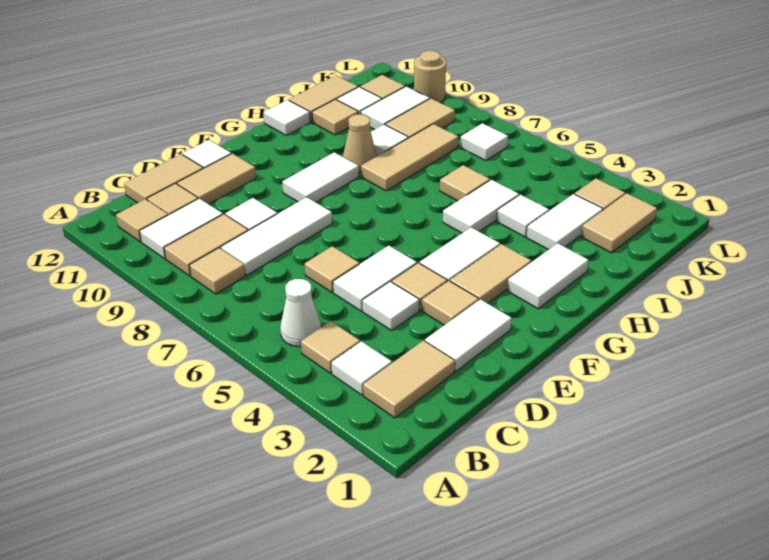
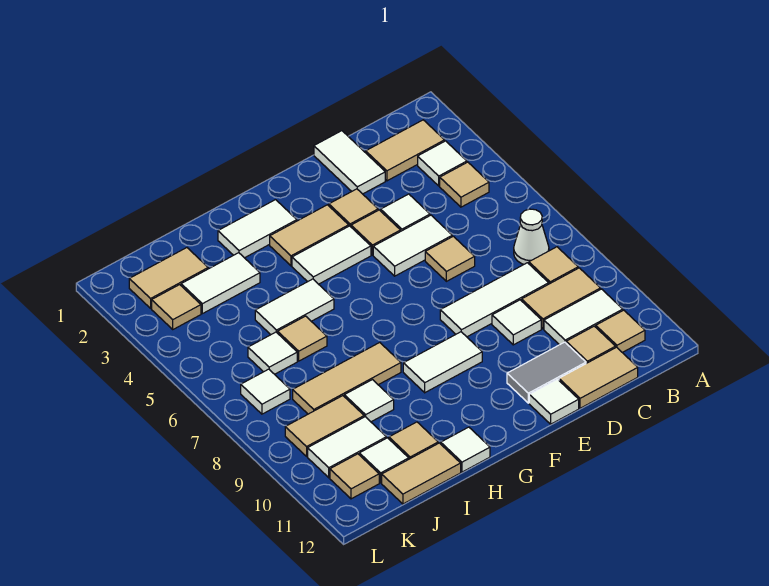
white 1x1 cone [280,279,321,347] -> white 1x1 cone moved to [514,209,549,264]
white 1x2 tile [425,299,512,371] -> white 1x2 tile turned to [314,131,385,194]
tan 1x2 tile [177,153,256,204] -> grey 1x2 tile [507,342,586,403]
tan 1x1 cone [343,114,377,172] -> none
white 1x1 tile [497,195,549,237] -> white 1x1 tile moved to [248,332,297,374]
tan 1x1 round brick [414,51,446,103] -> none

